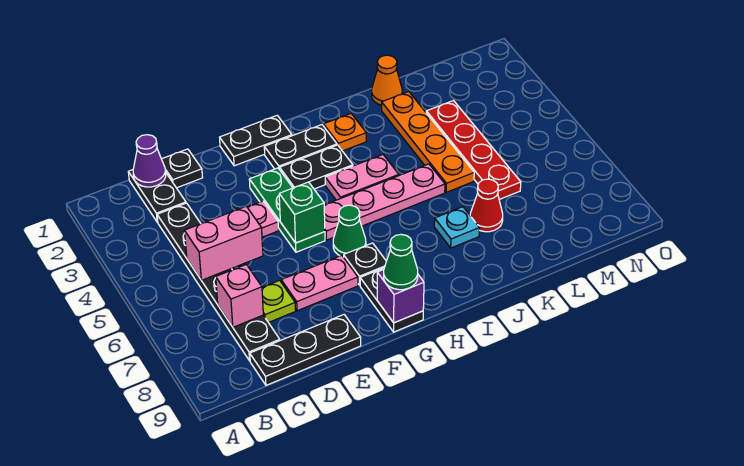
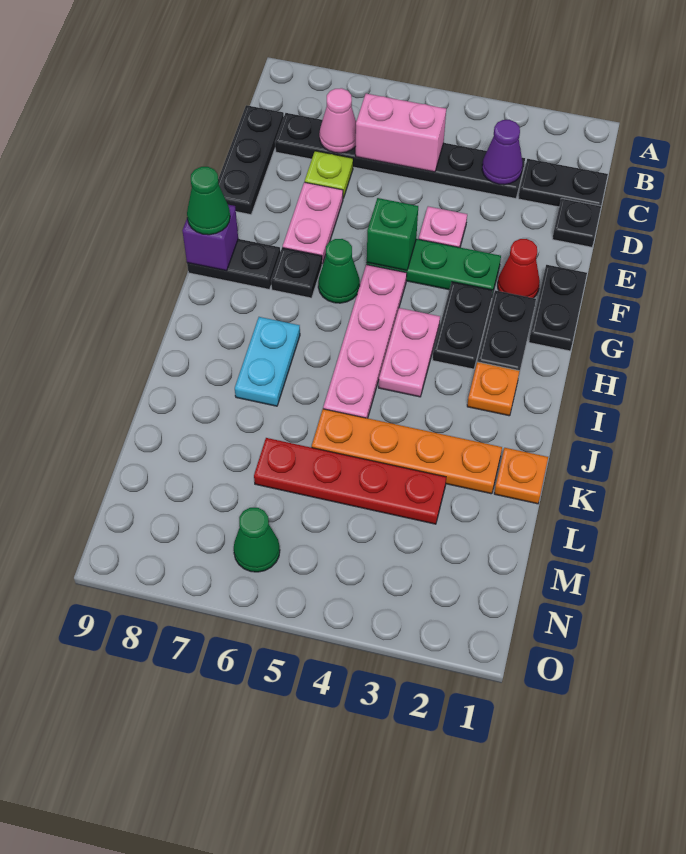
purple 1x1 cone [133,135,166,187] -> purple 1x1 cone moved to [482,120,523,185]
pink 1x2 brick [185,206,263,280] -> pink 1x2 brick turned to [356,94,446,172]
pink 1x1 brick [216,265,263,327] -> pink 1x1 cone [319,88,356,153]
cyan 1x1 plate [434,207,480,248] -> cyan 1x2 plate [235,317,300,406]
orange 1x1 cone [372,55,402,105] -> orange 1x1 plate [494,448,548,504]
red 1x1 cone [470,179,503,232] -> red 1x1 cone moved to [498,239,540,298]
none -> green 1x1 cone [234,508,280,572]

